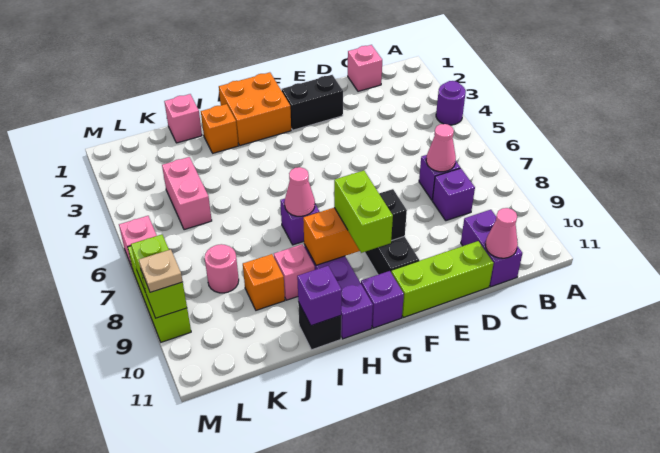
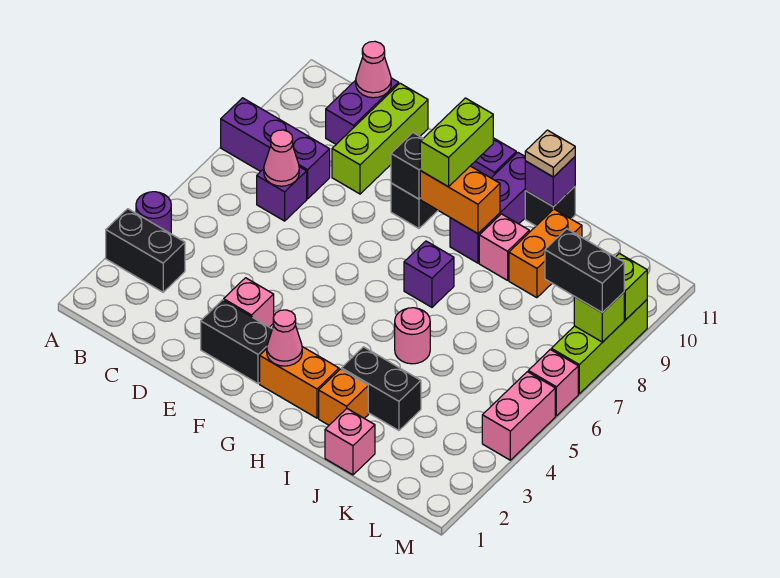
none -> black 1x2 brick [106,209,185,292]
pink 1x1 brick [348,45,382,91] -> pink 1x1 brick moved to [224,278,274,327]
purple 1x1 brick [432,168,475,221] -> purple 1x3 brick [221,98,330,199]
lime 1x3 brick [391,241,494,317] -> lime 1x3 brick turned to [332,83,428,194]
orange 2x2 brick [219,72,291,146] -> orange 1x2 brick [260,347,339,418]
pink 1x1 cone [285,167,315,216] -> pink 1x1 cone moved to [267,310,302,366]
none -> black 1x2 brick [342,347,421,431]
orange 1x1 brick [243,254,285,310] -> orange 1x2 brick [509,209,582,298]
pink 1x2 brick [162,157,212,230] -> pink 1x2 brick moved to [482,372,555,460]
pink 1x1 round brick [205,244,239,293] -> pink 1x1 round brick moved to [395,308,430,364]
none -> black 1x2 brick [545,229,624,313]
tan 1x1 plate [139,249,183,292] -> tan 1x1 plate moved to [525,130,575,177]

